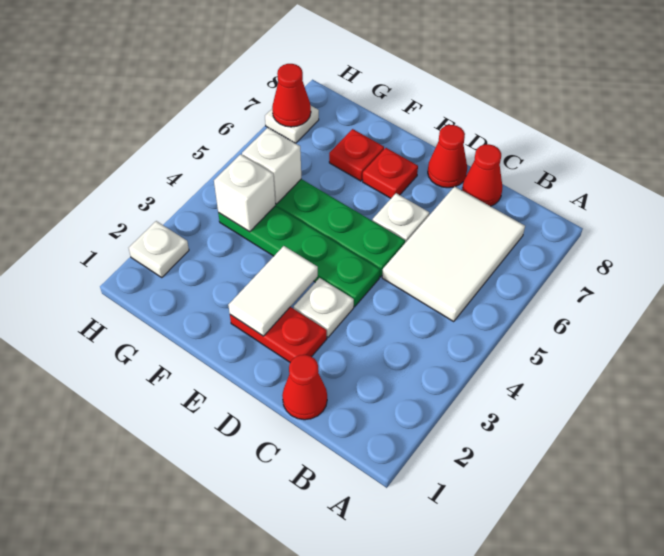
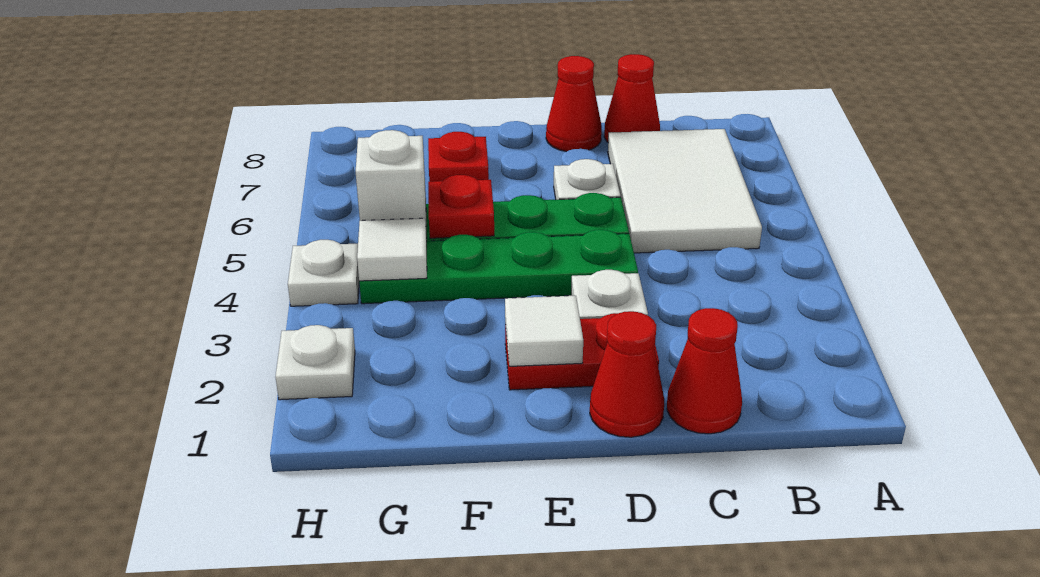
white 1x2 tile [228,246,318,336] -> white 1x1 tile [505,296,583,366]
red 1x1 plate [363,148,418,198] -> red 1x1 plate moved to [428,175,494,238]
white 1x1 brick [214,154,275,232] -> white 1x1 tile [357,218,427,281]
white 1x1 plate [265,106,319,143] -> white 1x1 plate moved to [288,240,359,306]
red 1x1 cone [272,64,311,127] -> red 1x1 cone moved to [590,311,664,437]

